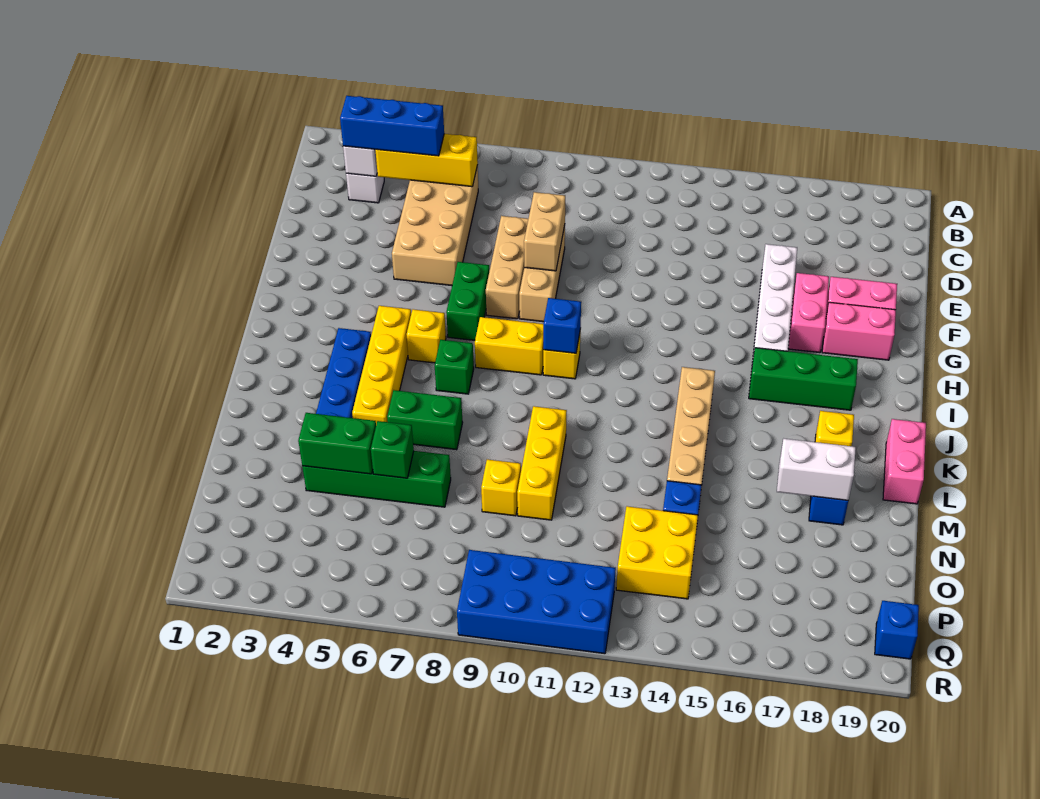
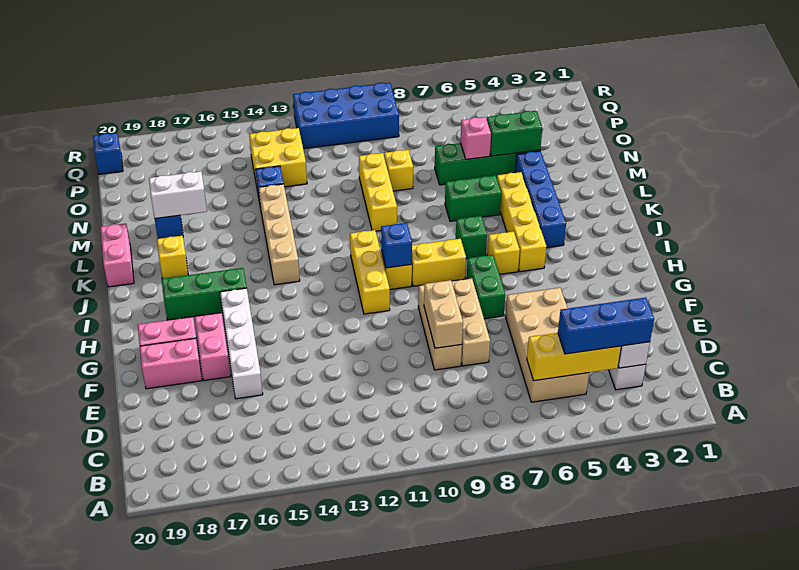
none -> yellow 1x3 brick [350,230,390,314]
green 1x1 brick [371,421,414,478] -> pink 1x1 brick [460,117,491,159]

